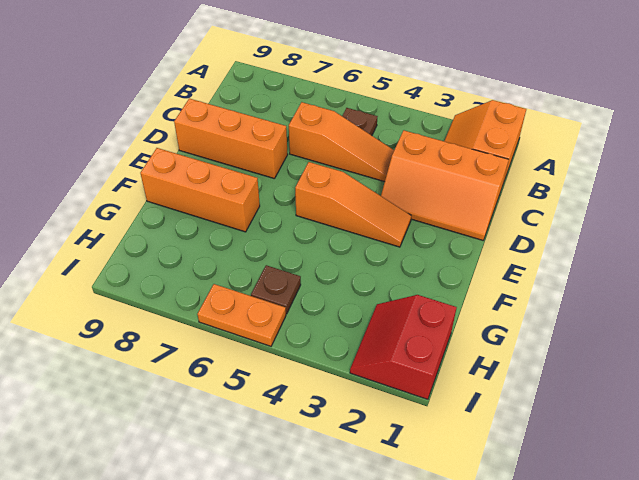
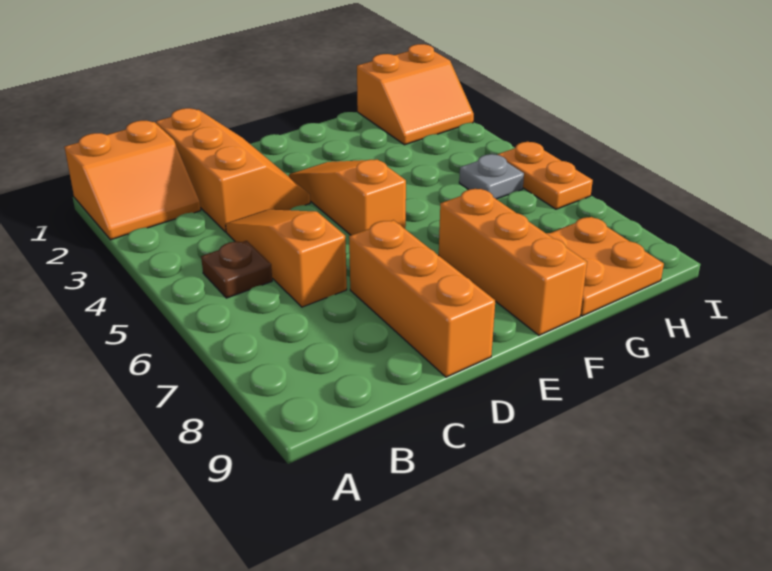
none -> orange 2x2 plate [546,217,664,316]
red 2x2 slope [350,295,457,399] -> orange 2x2 slope [357,44,474,145]
brown 1x1 plate [251,265,301,314] -> grey 1x1 plate [459,154,524,199]

